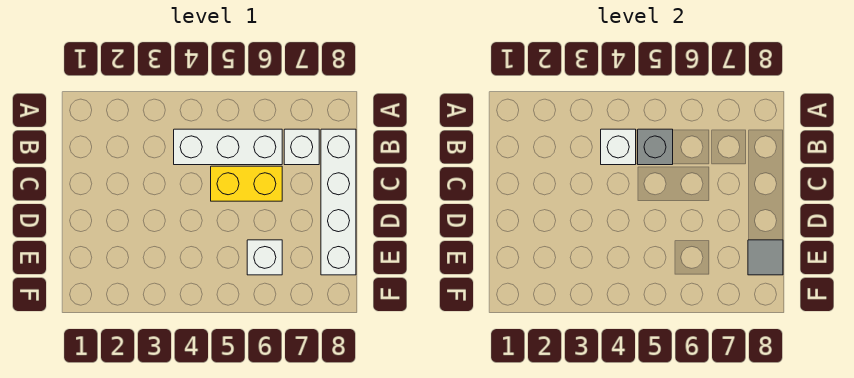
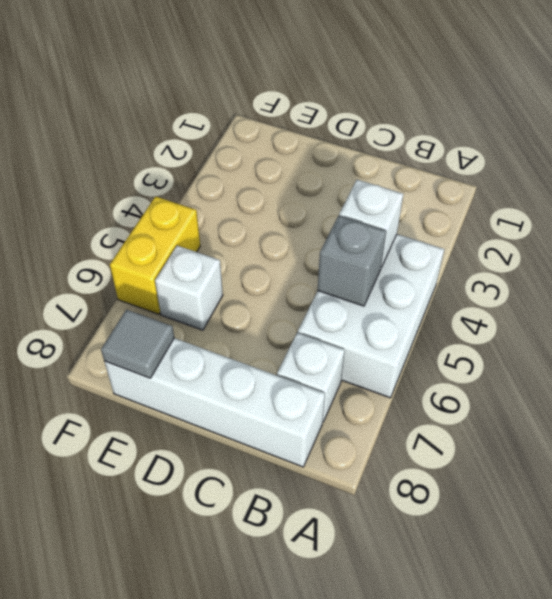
white 1x3 brick [174,129,282,165] -> white 2x3 brick [298,234,444,398]
yellow 1x2 brick [211,166,282,201] -> yellow 1x2 brick moved to [110,197,200,314]

